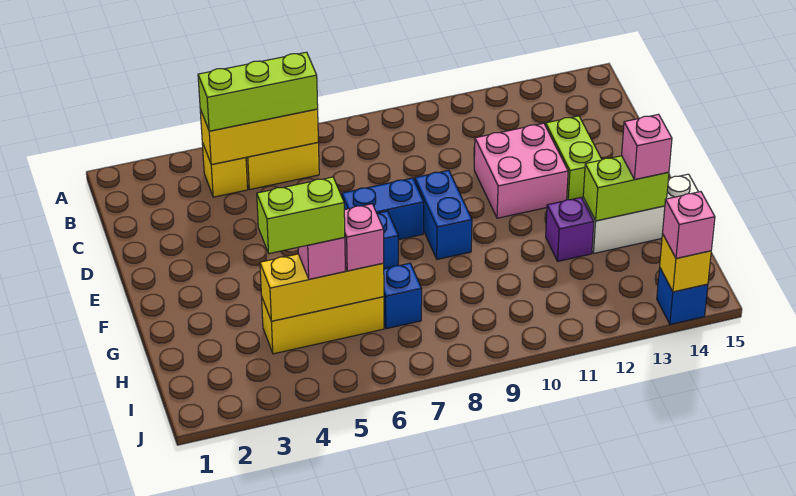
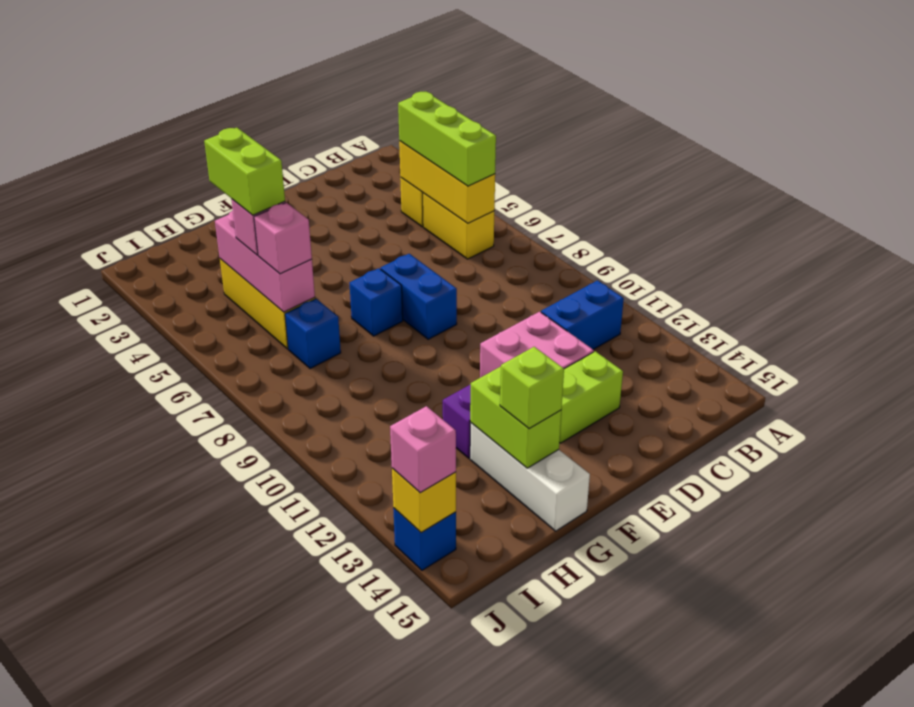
blue 1x2 brick [415,170,472,259] -> blue 1x2 brick moved to [541,281,624,349]
pink 1x1 brick [622,114,672,180] -> lime 1x1 brick [500,347,564,429]
yellow 1x3 brick [260,254,384,321] -> pink 1x3 brick [215,211,315,312]

